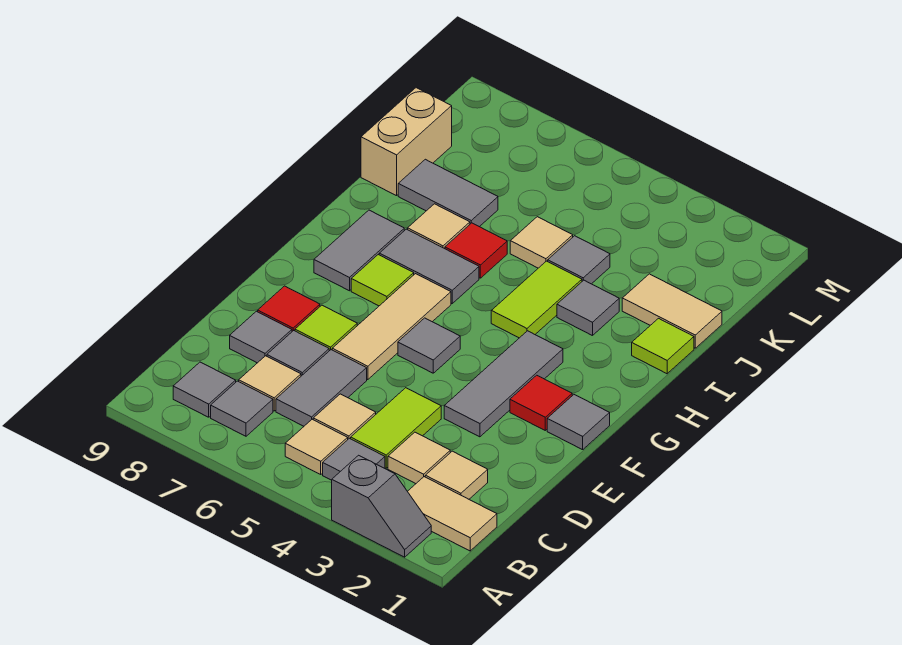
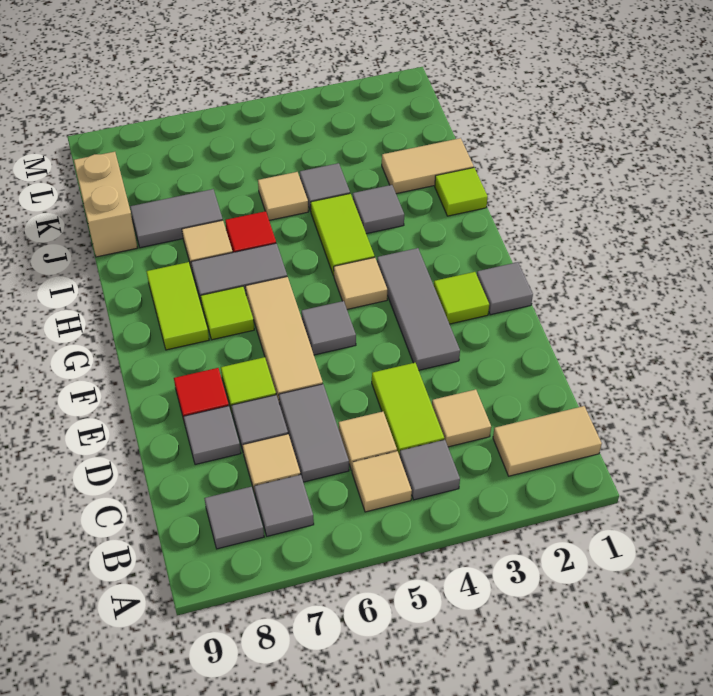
grey 1x2 slope [332,455,431,557] -> none
tan 1x1 tile [425,451,488,499] -> tan 1x1 tile moved to [334,257,387,309]
red 1x1 tile [510,375,572,430] -> lime 1x1 tile [434,272,489,324]
grey 1x2 tile [314,210,404,291] -> lime 1x2 tile [146,262,209,350]

